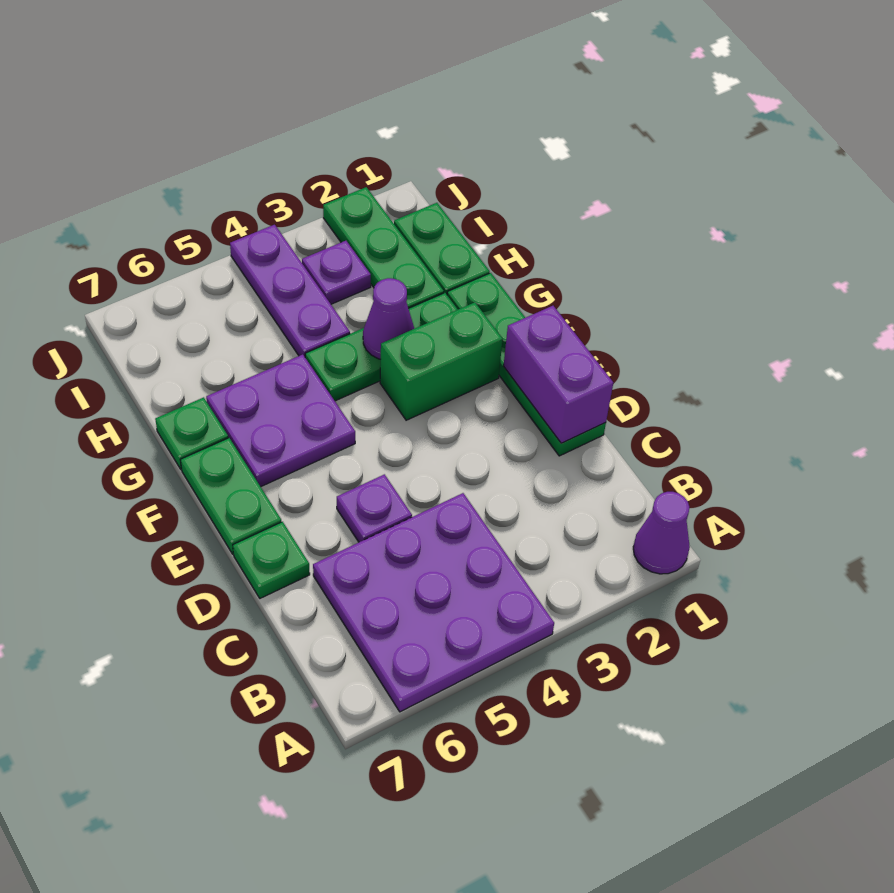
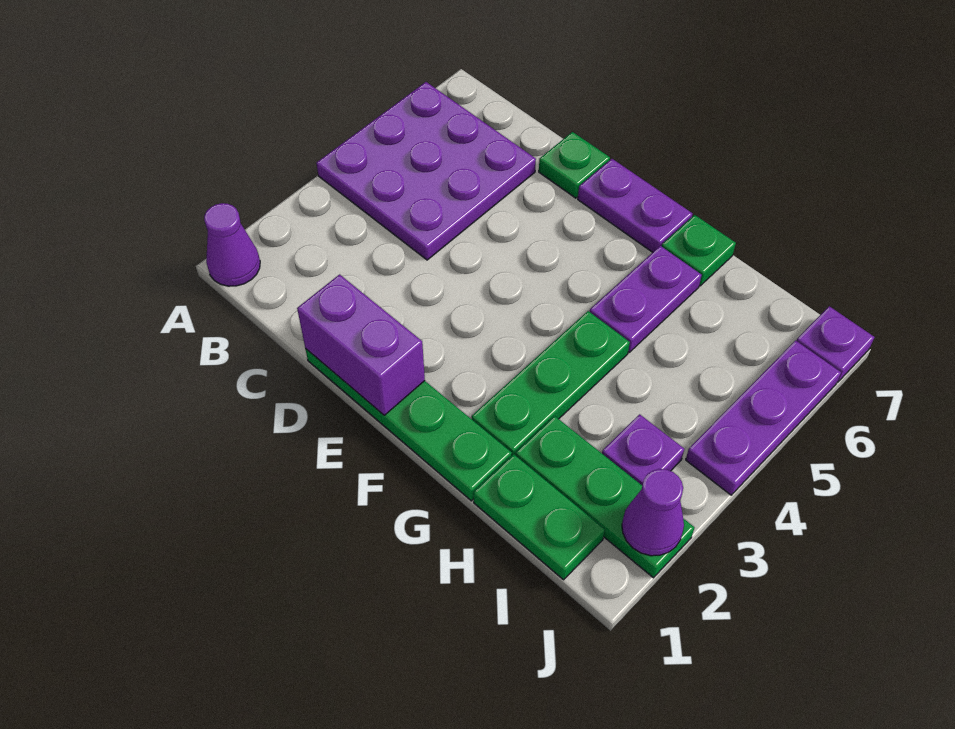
purple 1x1 plate [337,474,412,542] -> purple 1x1 plate moved to [796,306,874,382]
green 1x2 plate [180,438,281,554] -> purple 1x2 plate [578,159,692,252]
green 1x2 brick [380,302,503,420] -> none
purple 2x2 plate [206,354,355,487] -> purple 1x2 plate [590,246,702,352]
purple 1x1 cone [363,278,414,359] -> purple 1x1 cone moved to [622,469,684,556]
purple 1x3 plate [230,225,350,357] -> purple 1x3 plate turned to [686,340,841,495]

